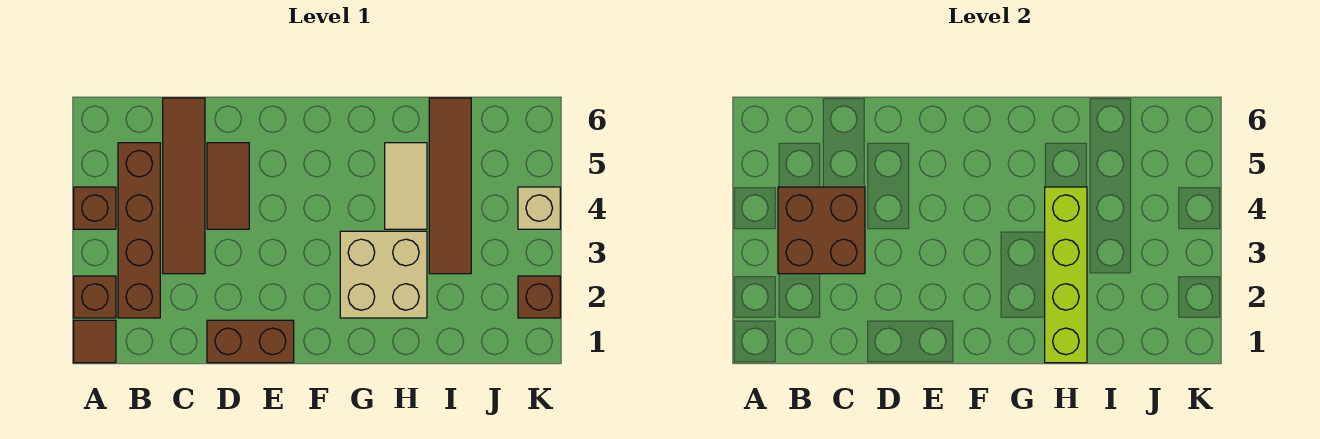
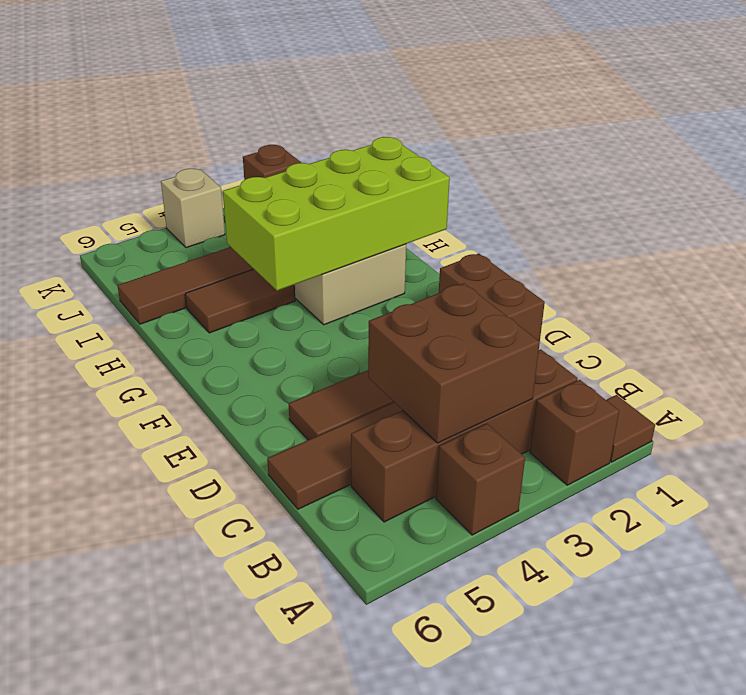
lime 1x4 brick [1045,187,1087,363] -> lime 2x4 brick [223,137,450,291]
tan 1x2 tile [385,143,427,229] -> brown 1x2 tile [185,269,295,333]

